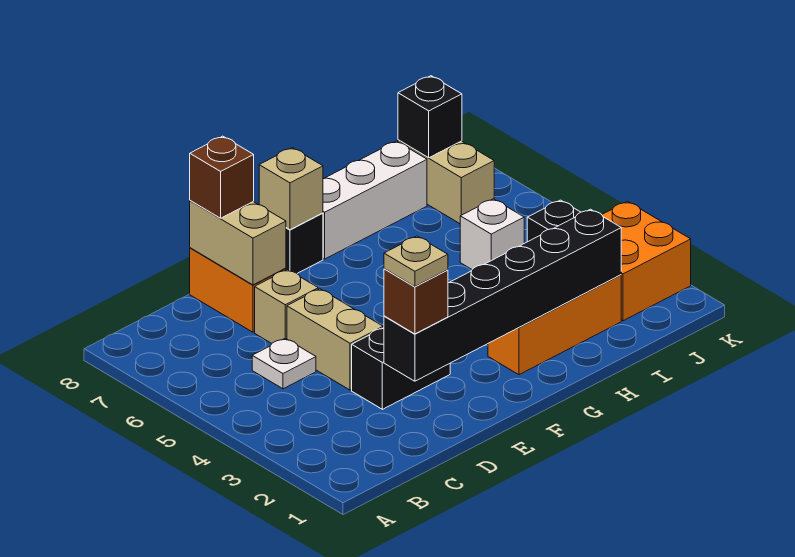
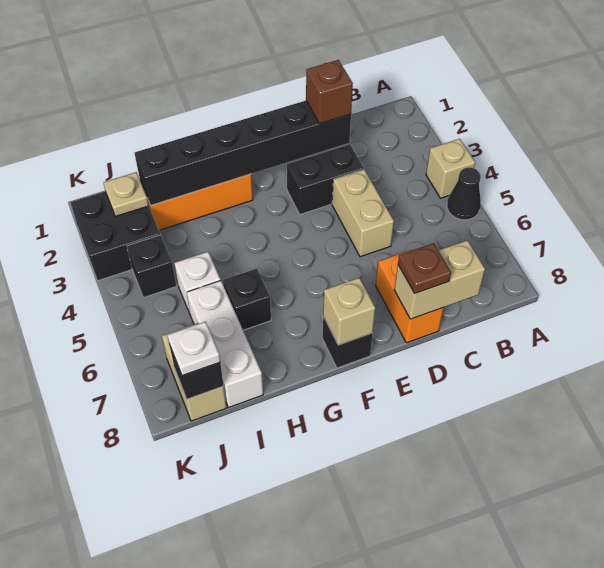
none -> black 1x1 cone [447,167,481,220]
white 1x1 plate [252,338,316,389] -> white 1x1 plate moved to [167,322,220,376]
tan 1x1 plate [384,236,448,287] -> tan 1x1 plate moved to [103,172,149,216]
tan 1x1 brick [255,270,318,343] -> tan 1x1 brick moved to [426,139,475,198]
tan 1x2 brick [190,201,286,285] -> tan 1x2 brick turned to [394,240,485,319]
brown 1x1 brick [190,136,254,218] -> brown 1x1 plate [398,243,451,293]
white 1x3 brick [323,141,427,259] -> white 1x3 brick turned to [187,281,263,408]
none -> black 1x1 brick [223,269,271,330]
orange 2x2 brick [602,201,691,321] -> black 2x2 brick [70,192,160,281]

